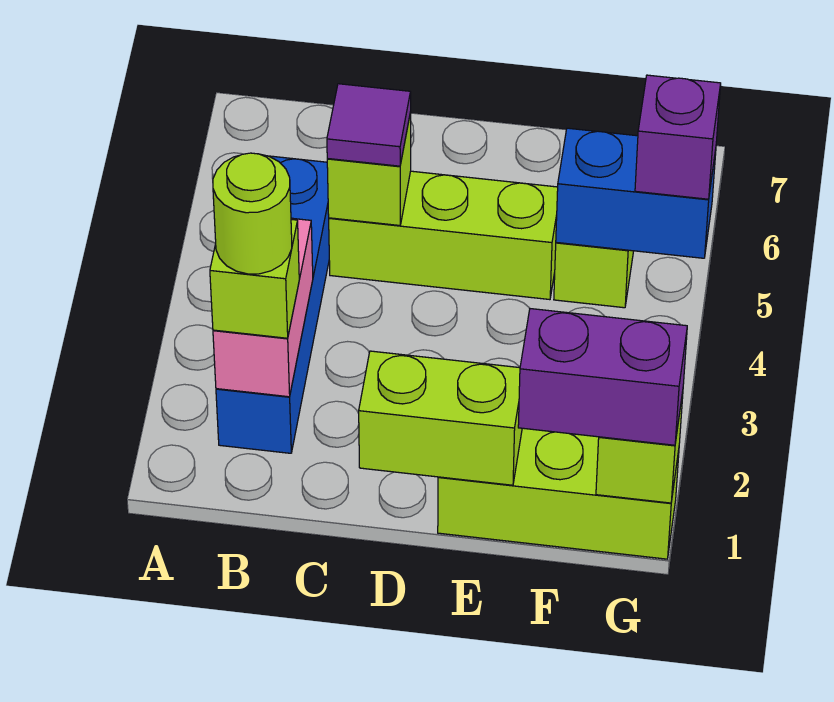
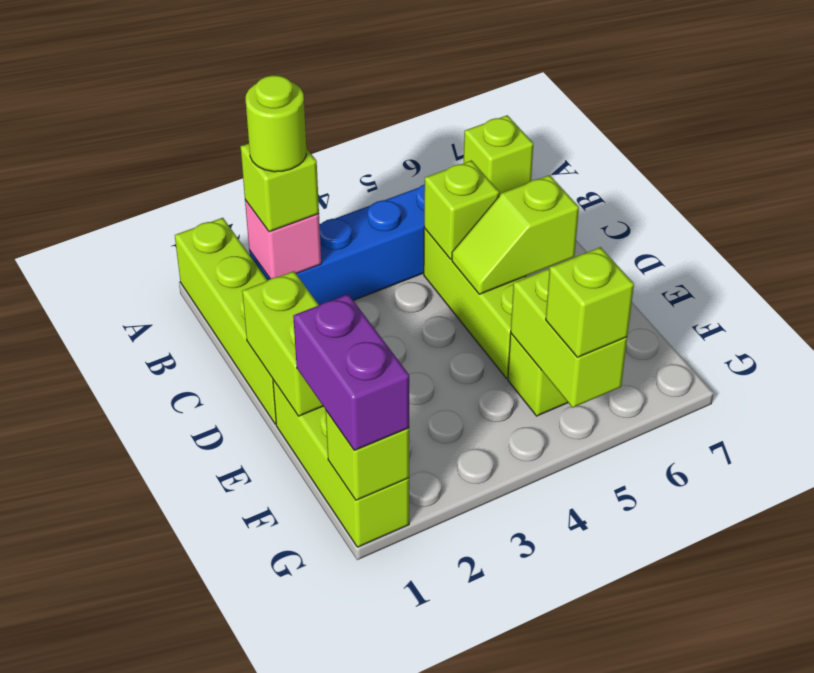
none -> lime 1x4 brick [175,218,276,424]
none -> lime 1x1 brick [464,115,534,196]
pink 1x2 brick [213,218,313,397] -> pink 1x1 brick [245,200,321,279]
purple 1x1 tile [327,84,411,166] -> none
none -> lime 1x2 slope [452,175,579,294]
blue 1x2 brick [556,128,716,258] -> lime 1x2 brick [511,268,627,408]
purple 1x1 brick [635,75,721,199] -> lime 1x1 brick [546,247,634,357]

